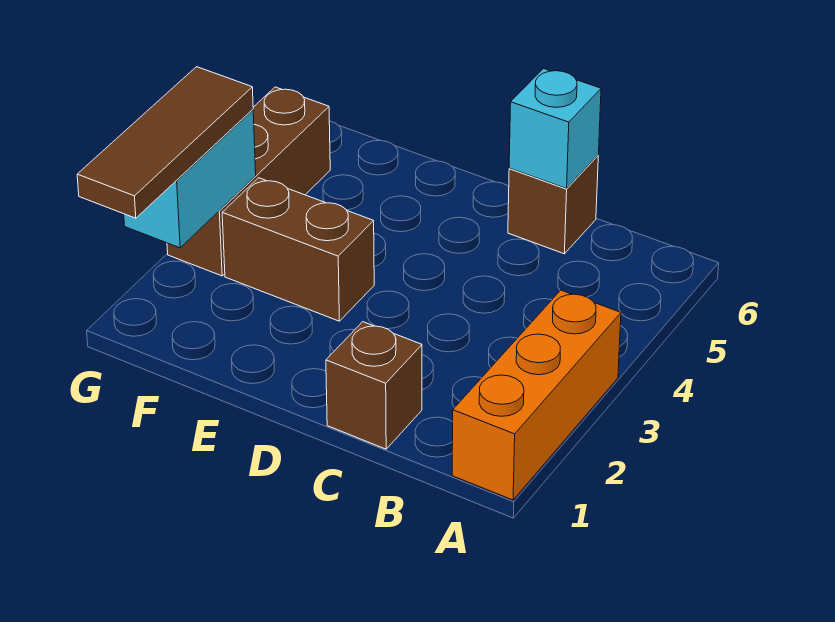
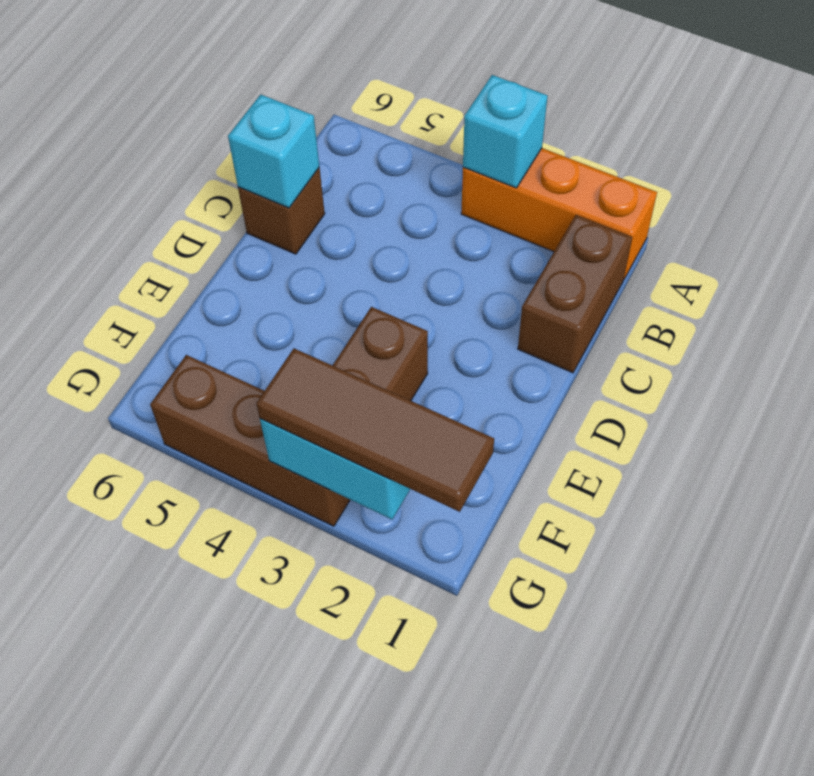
none -> cyan 1x1 brick [463,75,548,188]
brown 1x1 brick [326,322,422,449] -> brown 1x2 brick [518,215,632,373]

